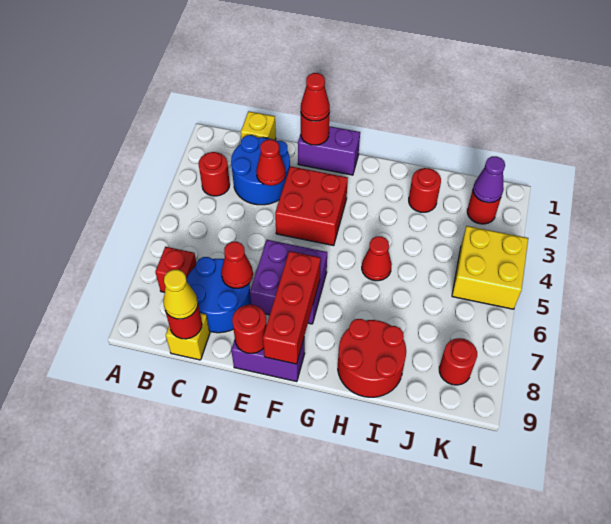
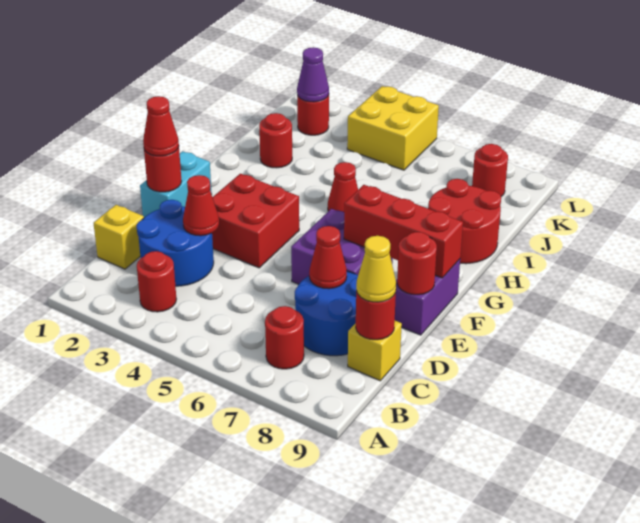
red 1x1 brick [155,247,196,292] -> red 1x1 round brick [265,306,304,369]
purple 1x2 brick [298,126,360,175] -> cyan 1x2 brick [140,151,212,217]

